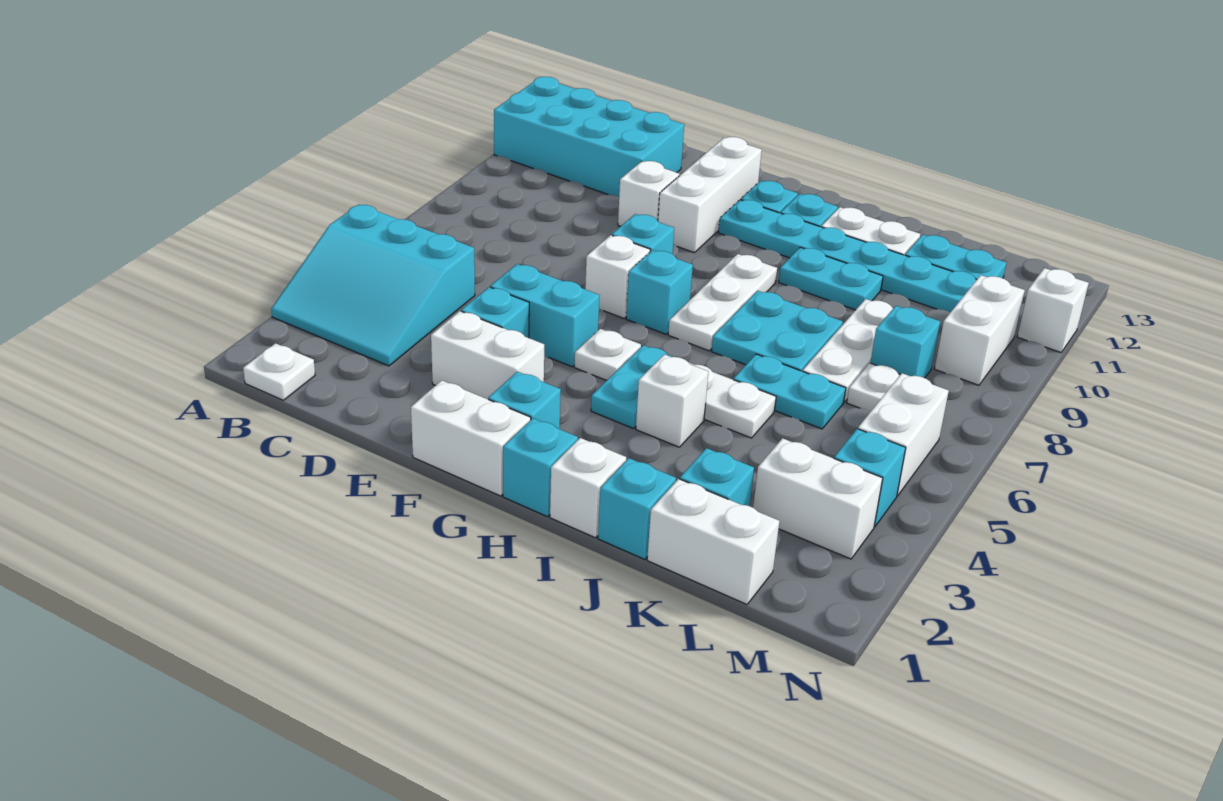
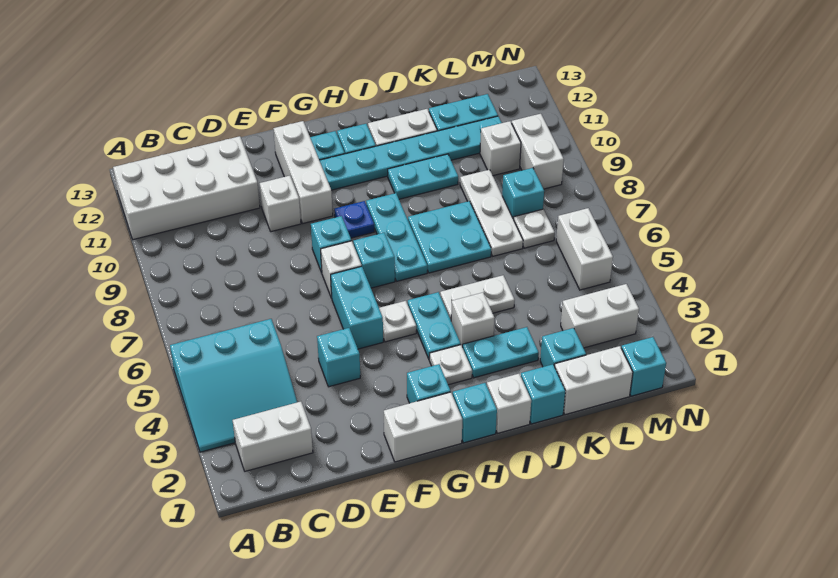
cyan 2x4 brick [494,77,684,197] -> white 2x4 brick [113,136,260,240]
white 1x1 plate [243,343,315,400] -> white 1x1 plate moved to [429,345,472,385]
white 1x2 brick [431,311,544,399] -> white 1x2 brick moved to [233,402,313,471]
cyan 1x2 brick [490,264,599,367] -> cyan 1x2 brick turned to [331,266,383,349]
none -> blue 1x1 plate [334,201,374,238]
white 1x3 plate [668,254,777,351] -> cyan 1x3 plate [366,193,427,281]
cyan 1x2 plate [733,354,846,429] -> cyan 1x2 plate moved to [463,327,539,378]
cyan 1x1 brick [834,429,906,527] -> cyan 1x1 brick moved to [621,337,666,396]
white 1x1 brick [1017,268,1089,352] -> white 1x1 brick moved to [480,121,521,176]

